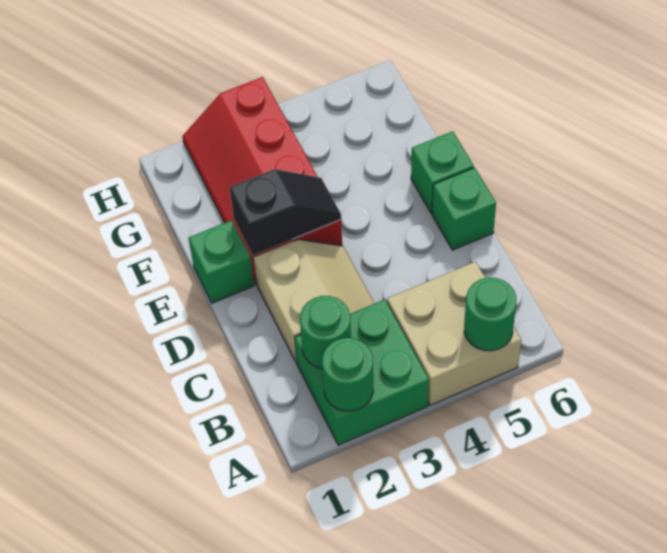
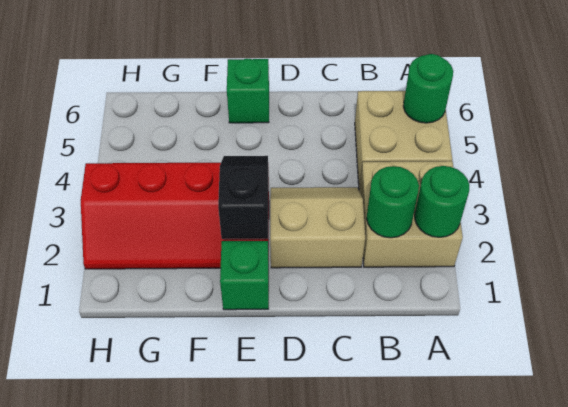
green 2x2 brick [295,299,429,445] -> tan 2x2 brick [359,161,463,267]
green 1x1 brick [432,168,496,250] -> none

